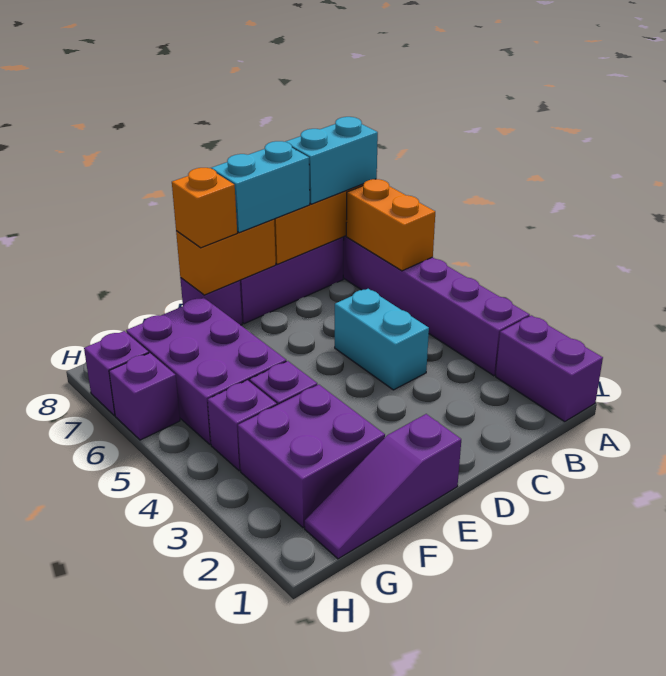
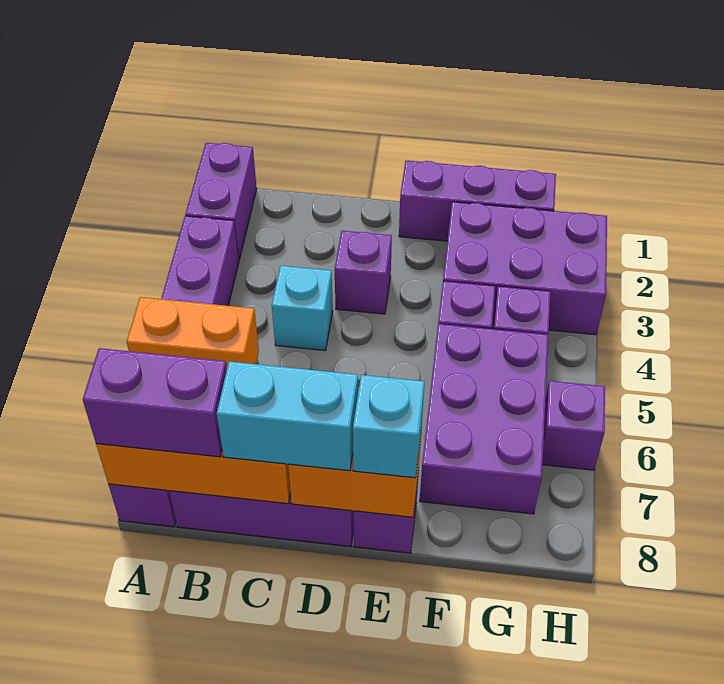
orange 1x2 brick [346,179,435,271] -> orange 1x2 brick turned to [127,297,259,367]
cyan 1x2 brick [285,117,378,204] -> purple 1x2 brick [83,348,227,457]
cyan 1x2 brick [335,289,429,390] -> cyan 1x1 brick [272,266,333,350]
purple 1x3 slope [305,414,461,559] -> purple 1x3 brick [399,161,556,241]
orange 1x1 brick [172,168,237,248] -> cyan 1x1 brick [353,375,425,478]
purple 2x2 brick [238,385,385,528] -> purple 2x3 brick [443,202,607,335]
purple 1x1 brick [84,331,149,416] -> purple 1x1 brick moved to [335,231,392,314]

